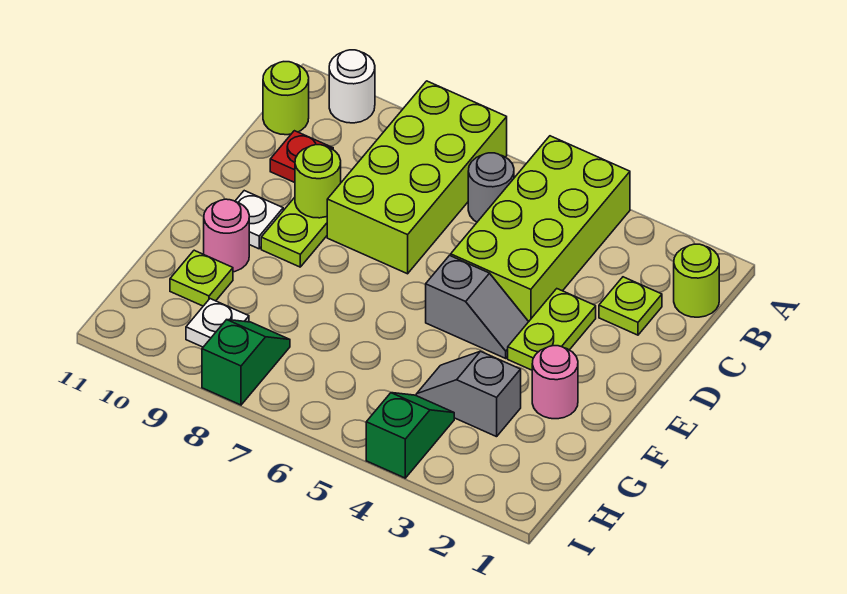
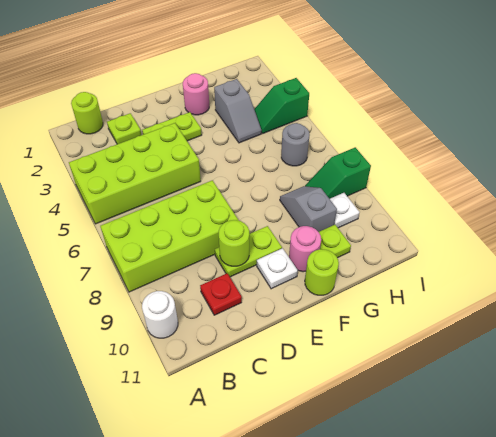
grey 1x1 round brick [468,153,514,222] -> grey 1x1 round brick moved to [281,123,310,166]
lime 1x1 round brick [263,62,309,135] -> lime 1x1 round brick moved to [305,249,339,295]
grey 1x2 slope [426,255,529,358] -> grey 1x2 slope moved to [280,186,337,232]

